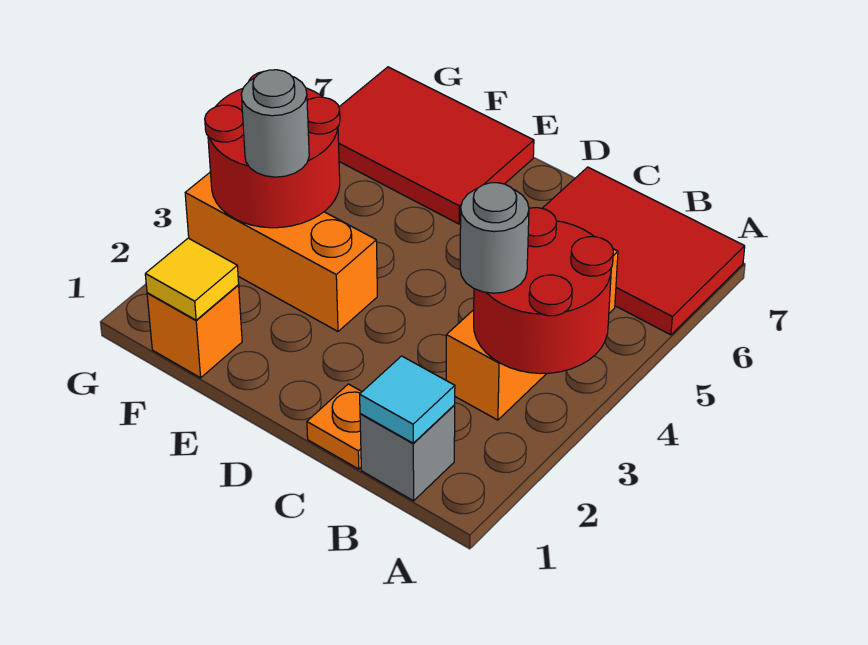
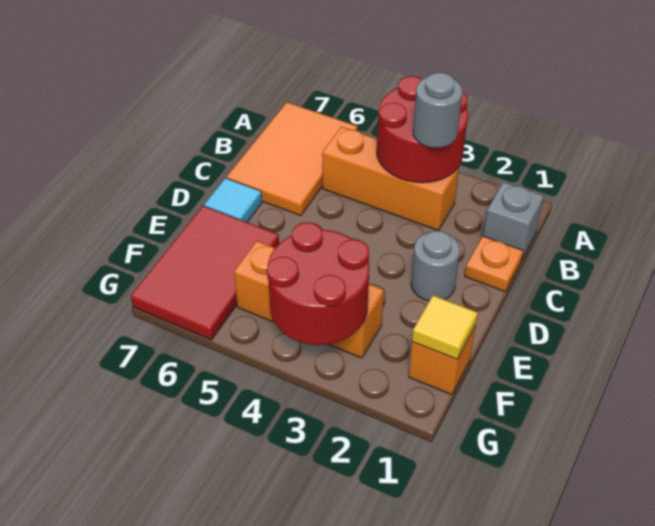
red 2x3 tile [542,167,745,335] -> orange 2x3 tile [226,102,357,216]
cyan 1x1 tile [360,356,455,443] -> cyan 1x1 tile moved to [204,178,262,222]
orange 1x3 brick [185,172,377,331] -> orange 1x3 brick turned to [234,241,384,358]
grey 1x1 round brick [241,70,309,177] -> grey 1x1 round brick moved to [411,231,460,301]

